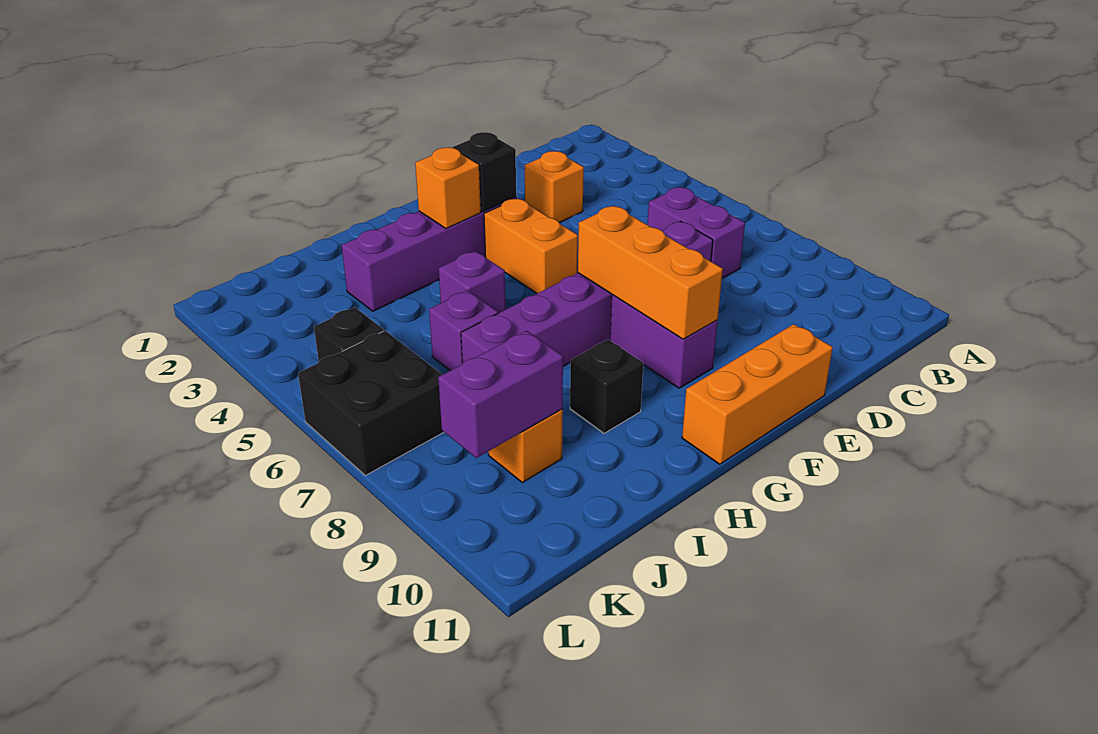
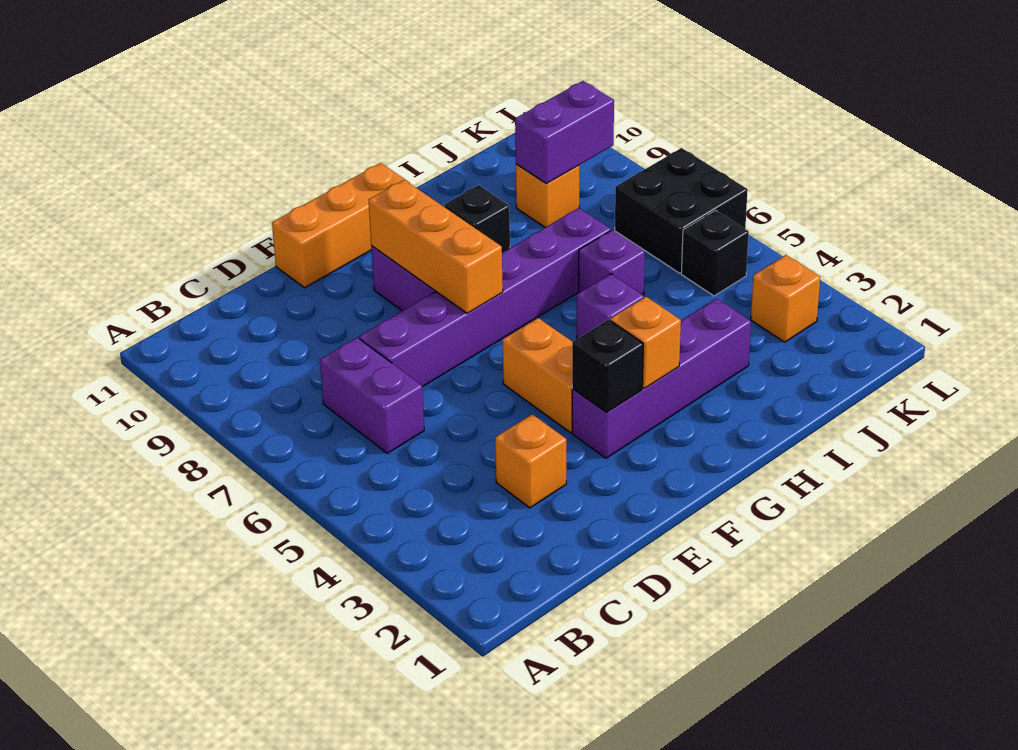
none -> orange 1x1 brick [751,255,820,342]

